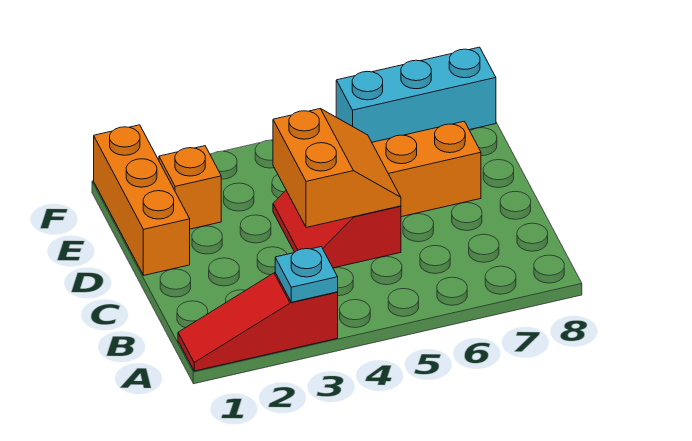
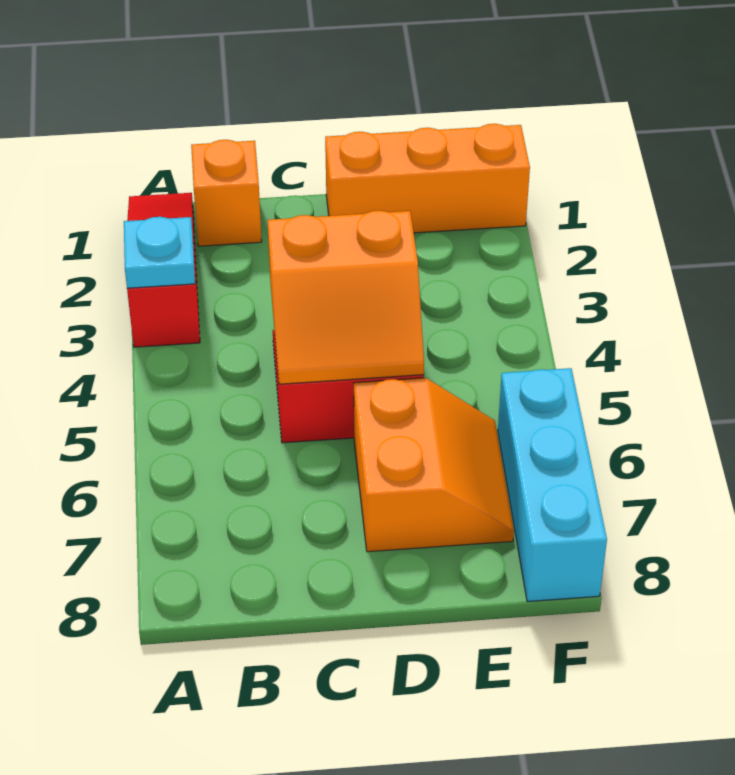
orange 1x1 brick [159,146,221,229] -> orange 1x1 brick moved to [191,140,262,246]

